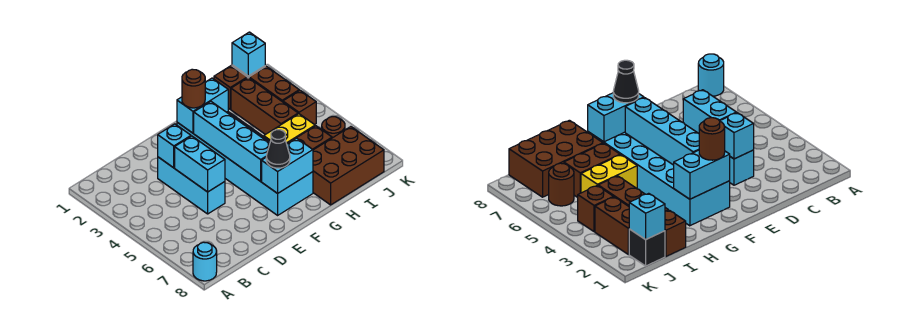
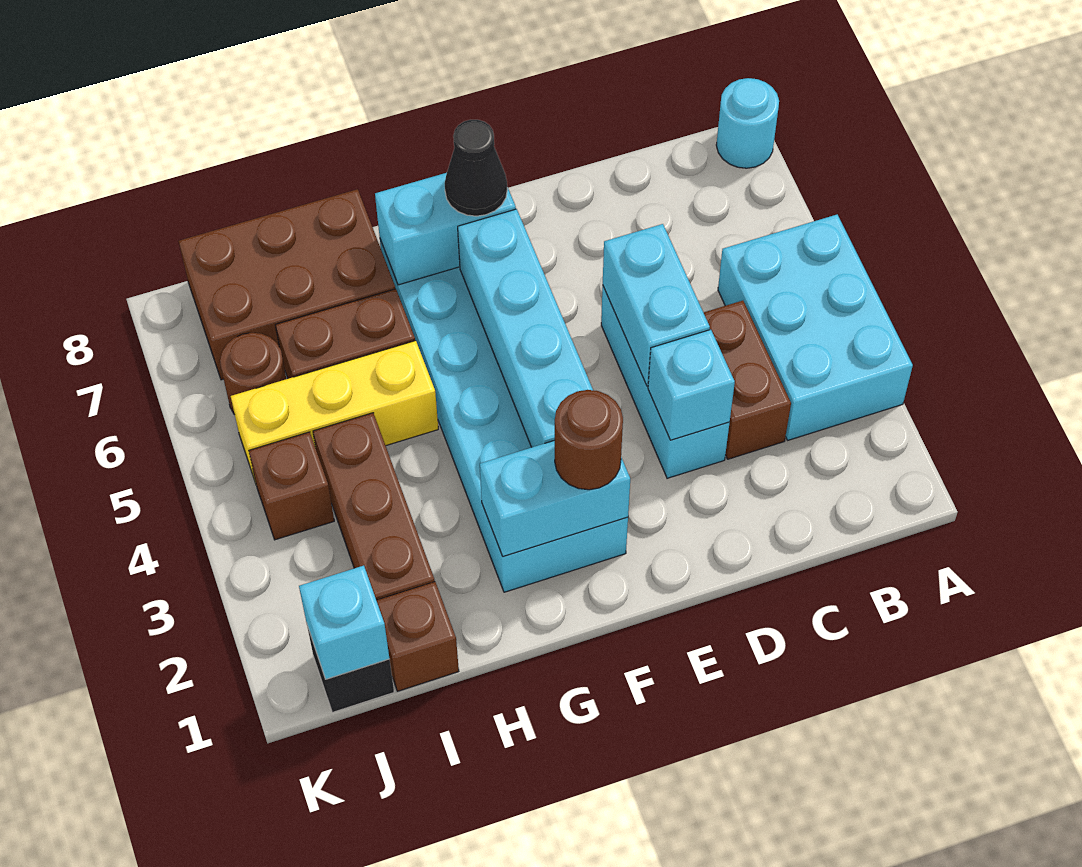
none -> cyan 2x3 brick [718,215,913,440]
yellow 1x2 brick [264,114,315,144] -> yellow 1x3 brick [231,341,438,483]
brown 1x2 brick [249,66,299,102] -> brown 1x2 brick moved to [704,301,791,459]

